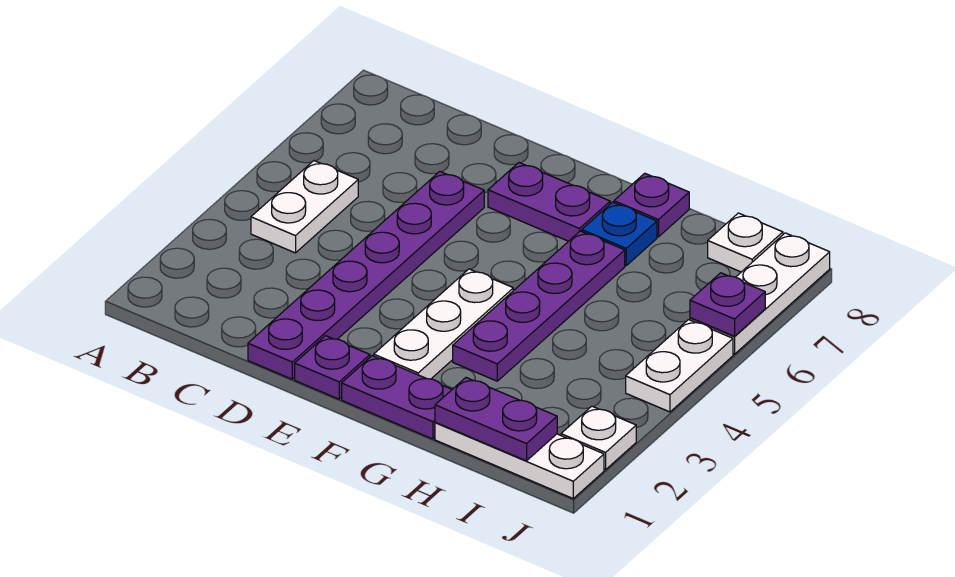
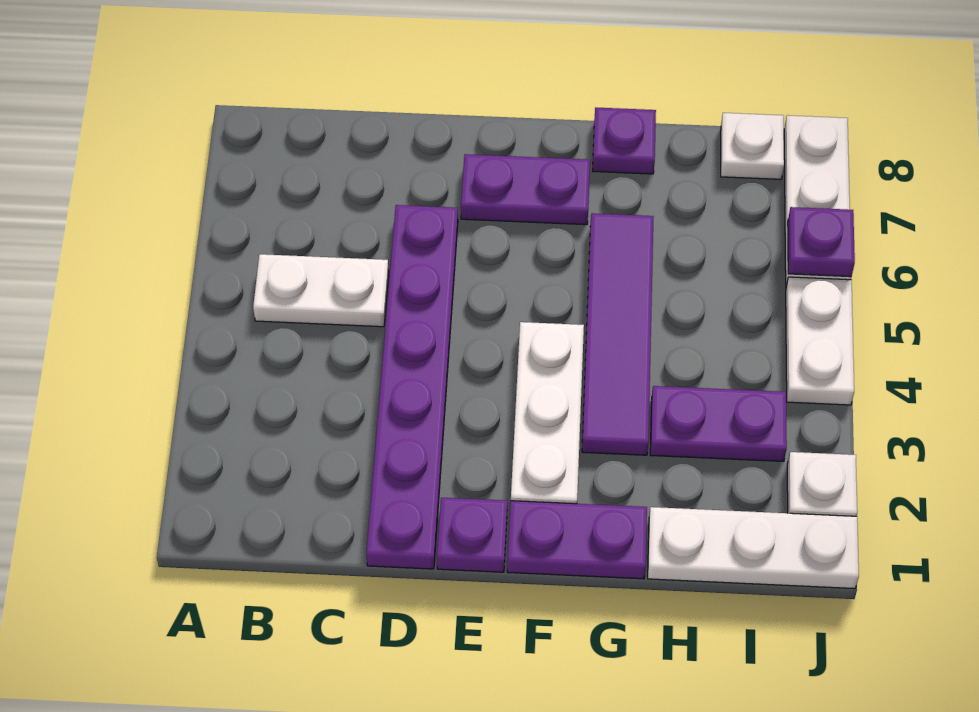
white 1x2 plate [251,161,358,253] -> white 1x2 plate turned to [253,254,389,327]
purple 1x4 plate [453,231,625,381] -> purple 1x4 tile [582,213,654,455]
blue 1x1 plate [582,202,657,266] -> none
purple 1x2 plate [435,378,557,461] -> purple 1x2 plate moved to [650,386,787,461]

